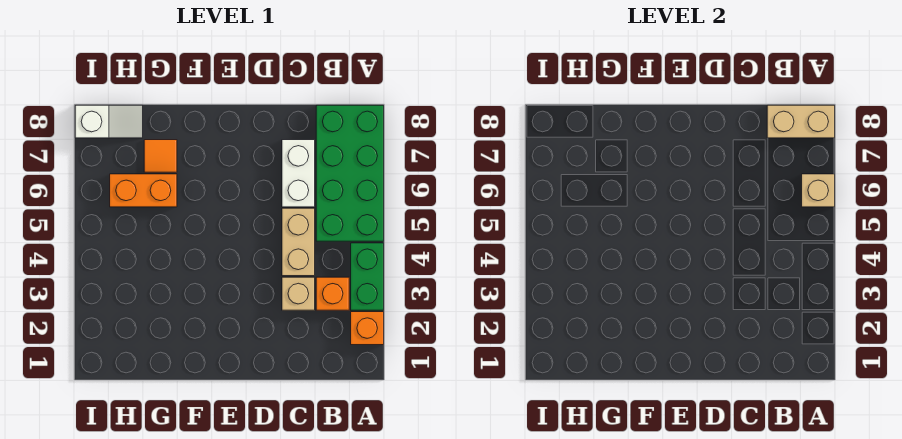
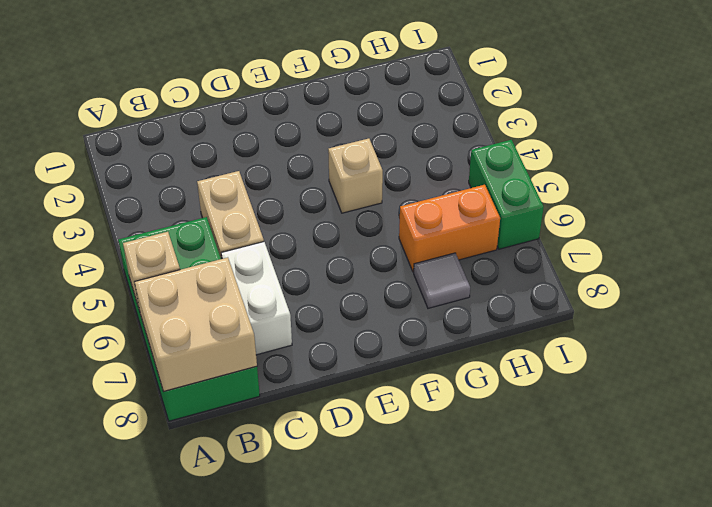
orange 1x1 brick [351,312,384,345] -> none
green 1x2 brick [351,243,384,310] -> green 1x2 brick moved to [469,140,544,249]
tan 1x2 brick [767,105,835,138] -> tan 2x2 brick [134,257,257,392]
orange 1x1 brick [316,277,349,310] -> none
tan 1x1 brick [282,277,315,310] -> tan 1x1 brick moved to [328,138,383,213]
orange 1x1 tile [144,140,177,172] -> grey 1x1 tile [414,253,470,308]
white 1x2 slope [75,105,143,138] -> none

